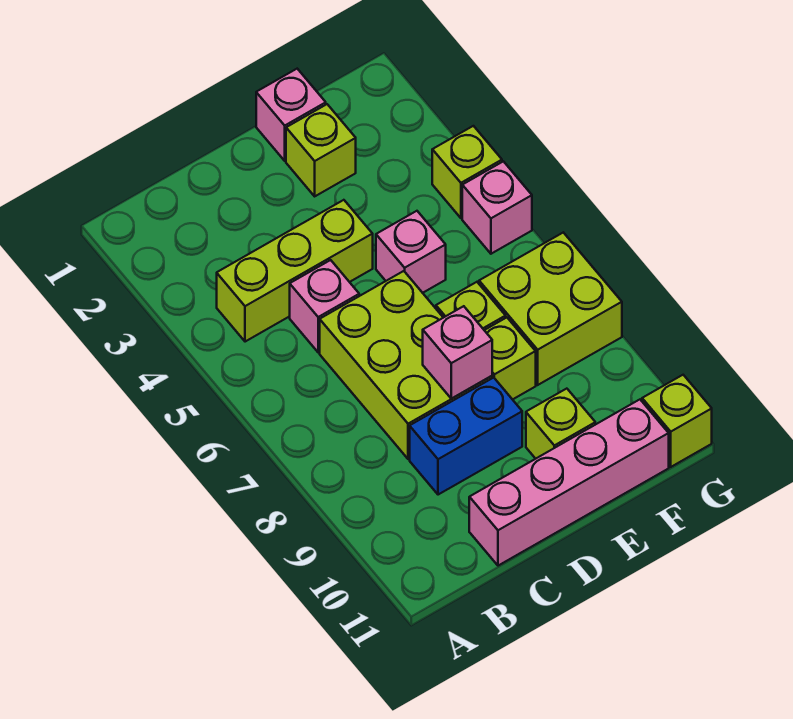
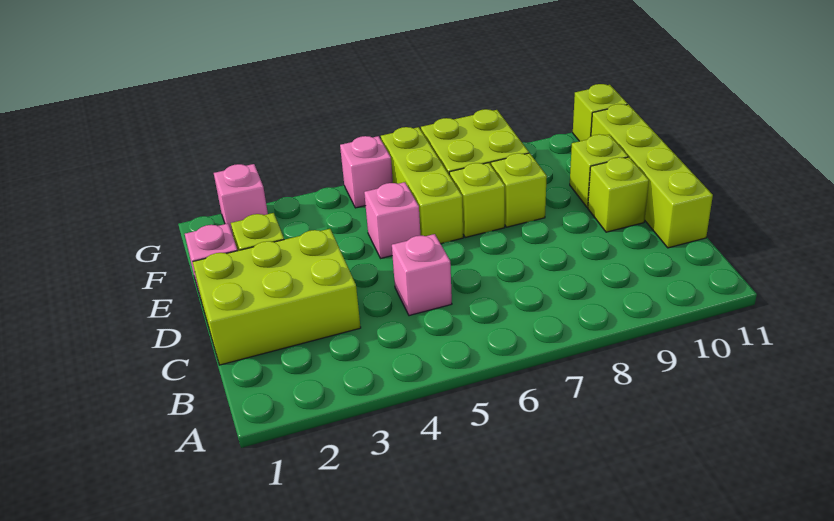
lime 1x3 brick [217,200,373,342] -> lime 1x3 brick moved to [381,127,463,244]
lime 2x3 brick [320,271,492,459] -> lime 2x3 brick moved to [193,229,361,365]
blue 1x2 brick [410,378,522,495] -> none
pink 1x4 brick [469,400,669,566] -> lime 1x4 brick [591,104,713,248]
pink 1x1 brick [423,306,492,399] -> pink 1x1 brick moved to [214,164,268,235]
lime 1x1 brick [432,126,502,218] -> lime 1x1 brick moved to [588,157,649,232]

